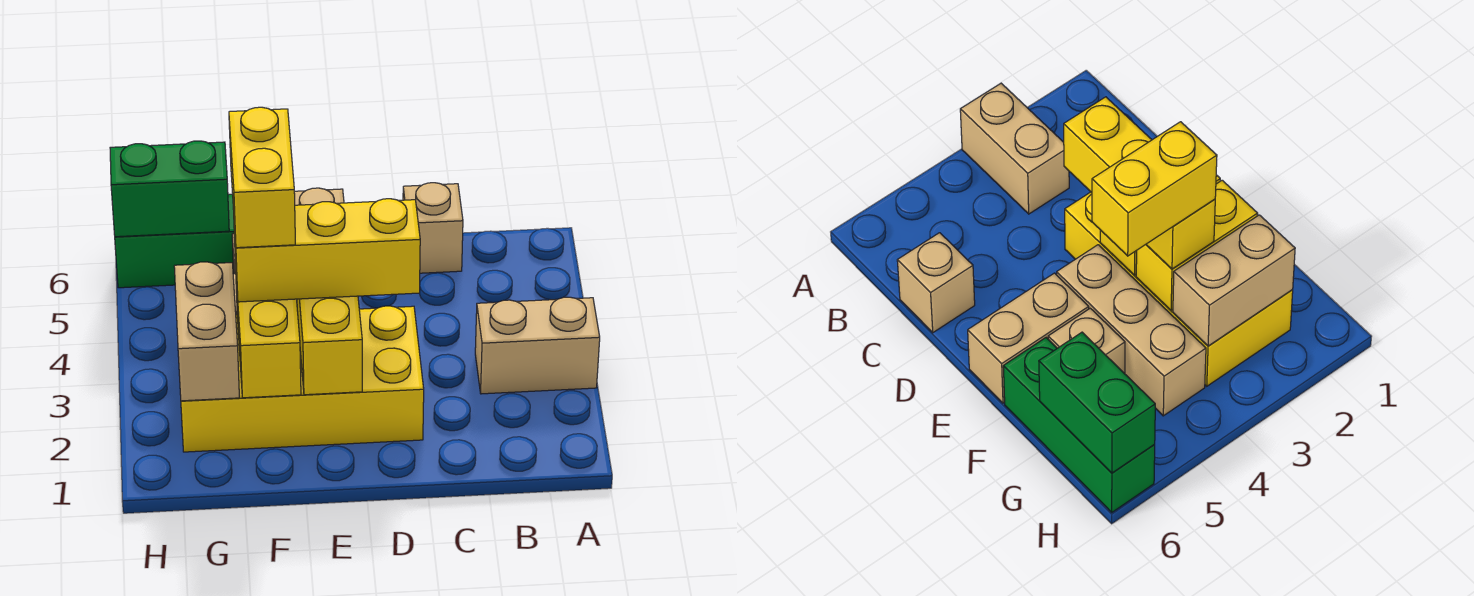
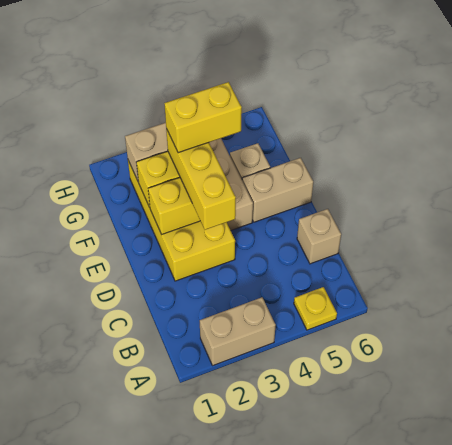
tan 1x2 brick [475,297,600,394] -> tan 1x2 brick turned to [200,297,276,366]
none -> yellow 1x1 plate [294,287,337,330]
green 1x3 brick [115,194,234,288] -> none
green 1x2 brick [110,141,229,237] -> none

